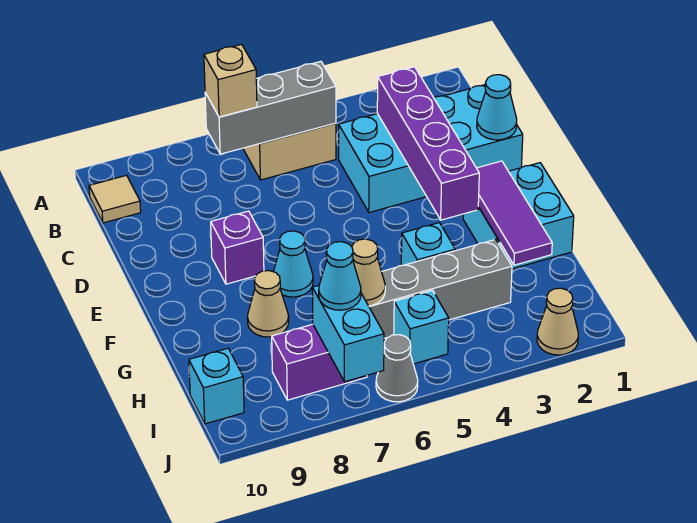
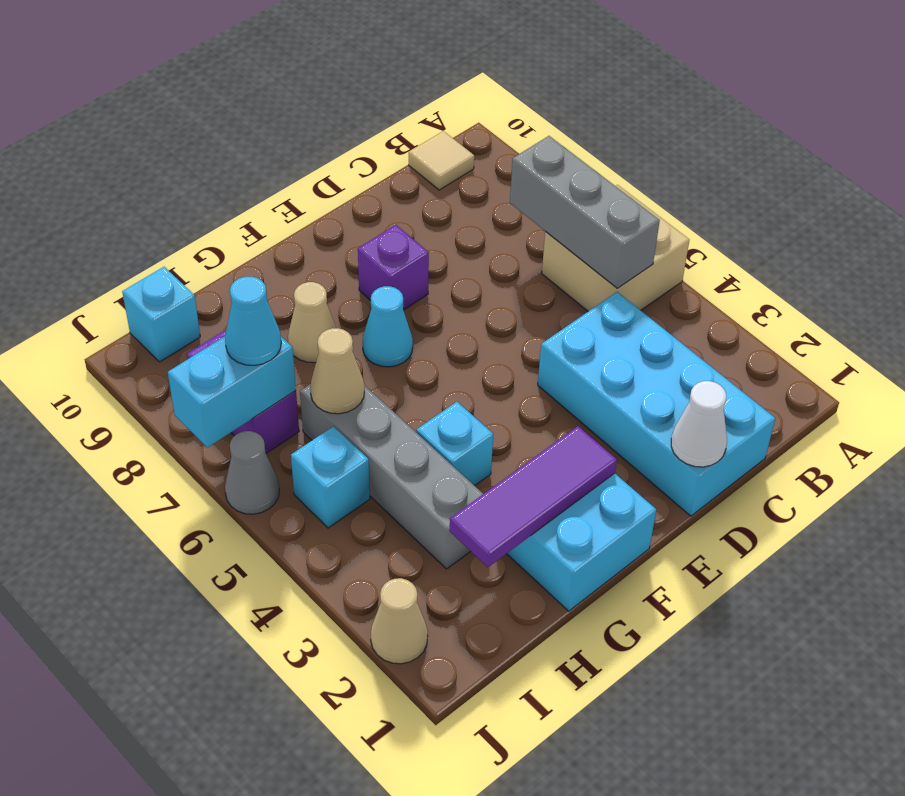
tan 1x1 brick [204,44,257,117] -> none
purple 1x4 brick [377,67,479,220] -> none
cyan 1x1 cone [477,75,517,140] -> white 1x1 cone [671,381,727,467]

